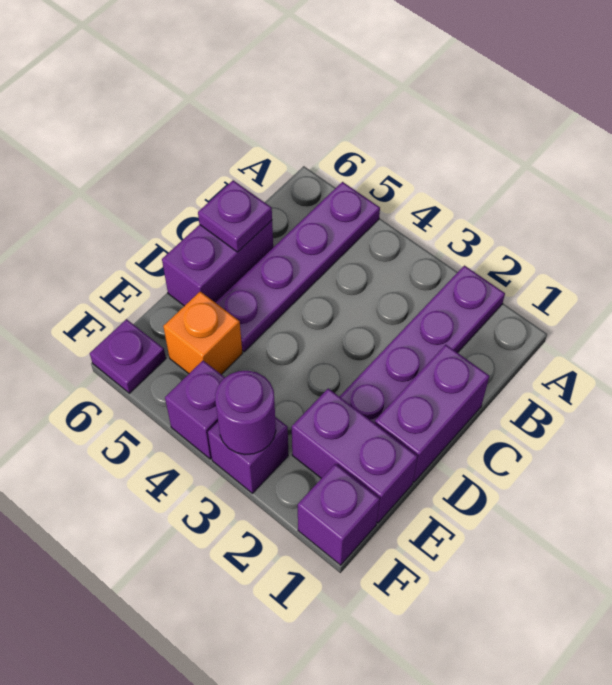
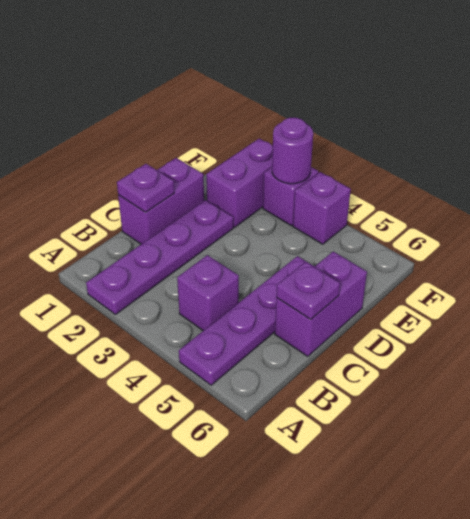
purple 1x2 brick [292,388,418,523] -> purple 1x2 brick turned to [206,139,273,227]
orange 1x1 brick [163,291,242,375] -> none
purple 1x1 brick [298,464,380,565] -> purple 1x1 brick moved to [177,255,239,331]
purple 1x1 plate [90,319,166,393] -> purple 1x1 plate moved to [117,164,174,212]

